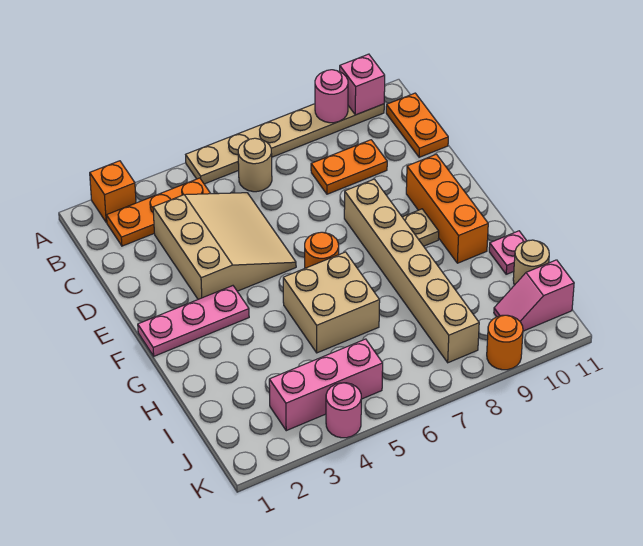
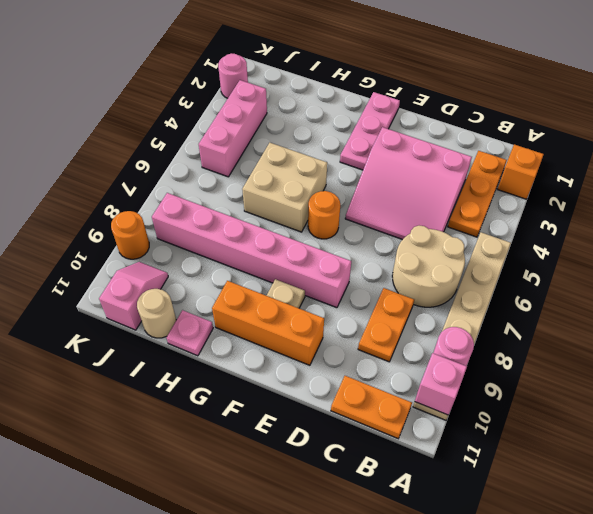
tan 1x1 round brick [238,138,272,192] -> tan 2x2 round brick [392,226,465,307]
tan 3x3 slope [153,193,296,299] -> pink 3x3 slope [345,127,472,240]
tan 1x6 brick [344,179,479,363] -> pink 1x6 brick [152,193,351,308]
pink 1x1 round brick [326,383,361,438] -> pink 1x1 round brick moved to [218,53,248,98]

